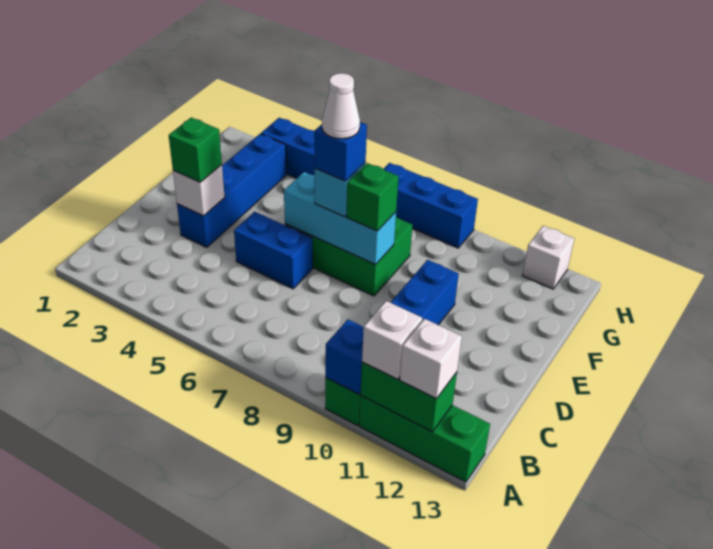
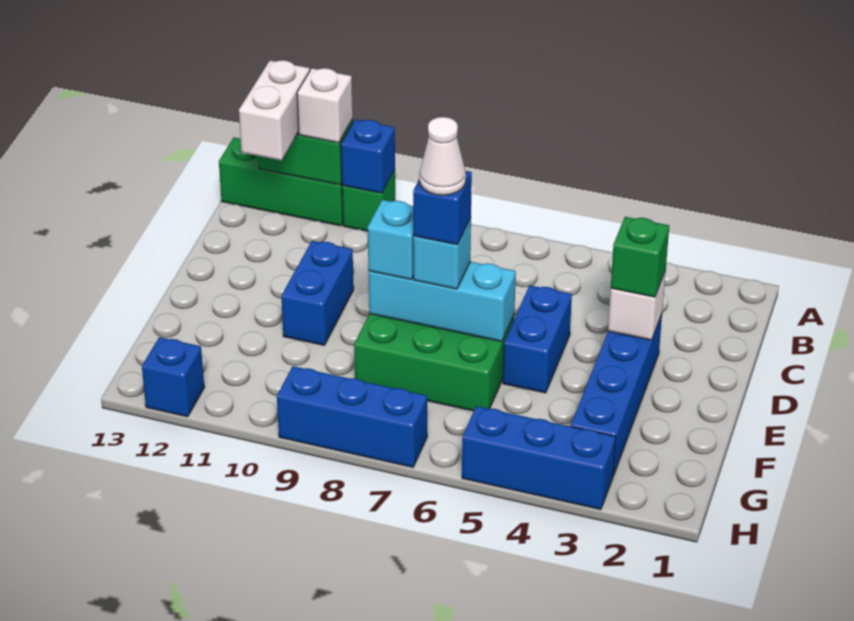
white 1x1 brick [400,319,462,399] -> white 1x2 brick [239,60,310,160]
blue 1x2 brick [234,212,313,289] -> blue 1x2 brick turned to [503,285,572,393]
green 1x1 brick [346,163,399,231] -> cyan 1x1 brick [368,200,414,279]
white 1x1 brick [522,226,574,289] -> blue 1x1 brick [142,337,204,417]

